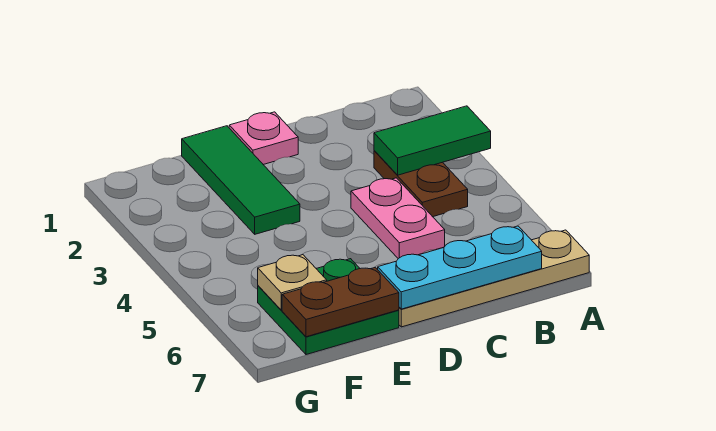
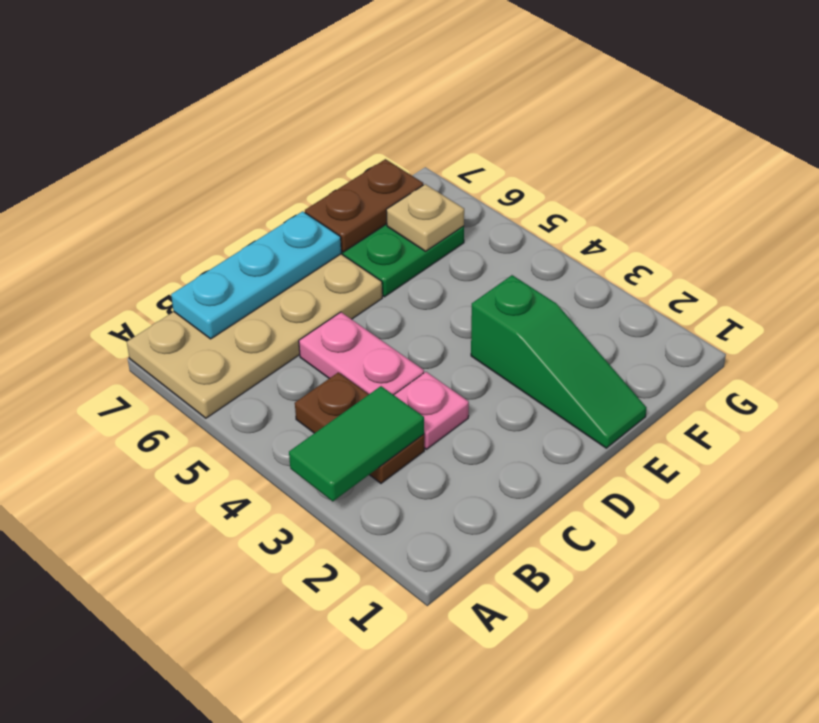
tan 1x4 plate [399,230,589,327] -> tan 2x4 plate [127,254,382,418]
pink 1x1 plate [229,112,298,165] -> pink 1x1 plate moved to [394,372,469,449]
green 1x3 tile [182,126,300,234] -> green 1x3 slope [471,275,646,448]

